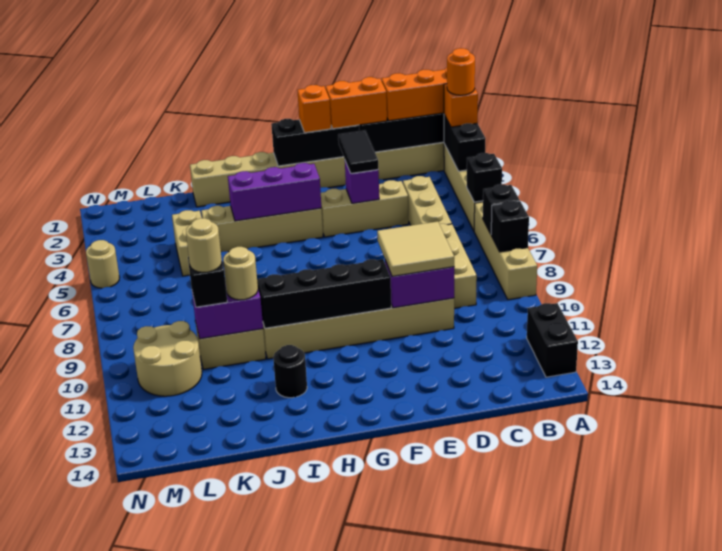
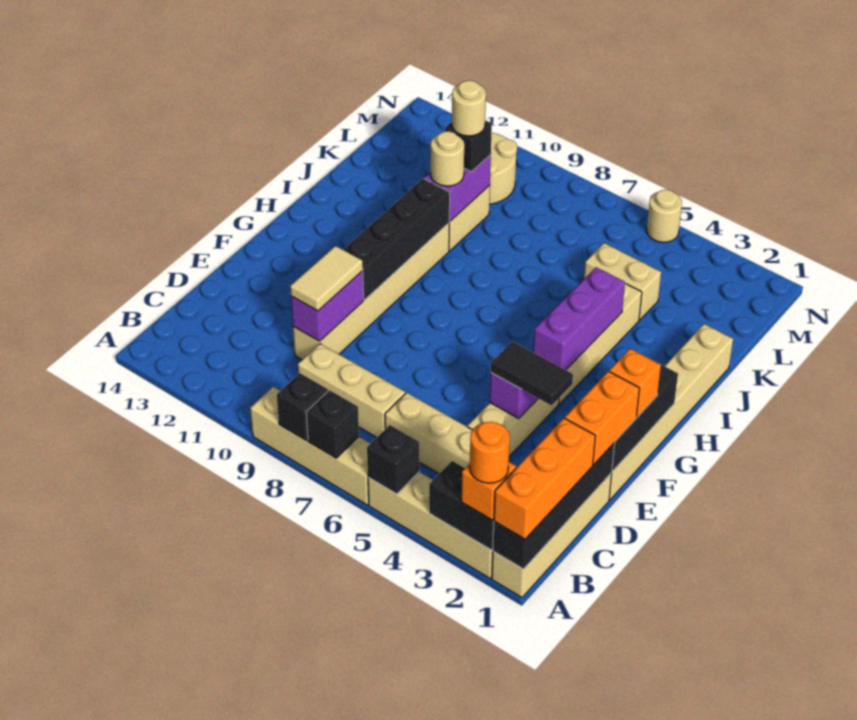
black 1x2 brick [527,303,578,377] -> none
tan 2x2 tile [377,221,454,276] -> tan 1x2 tile [290,246,363,311]
black 1x1 round brick [273,345,307,398] -> none

